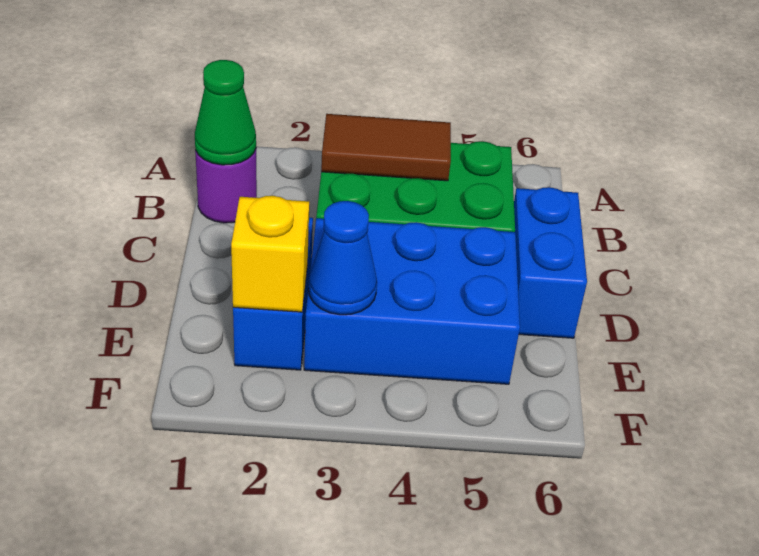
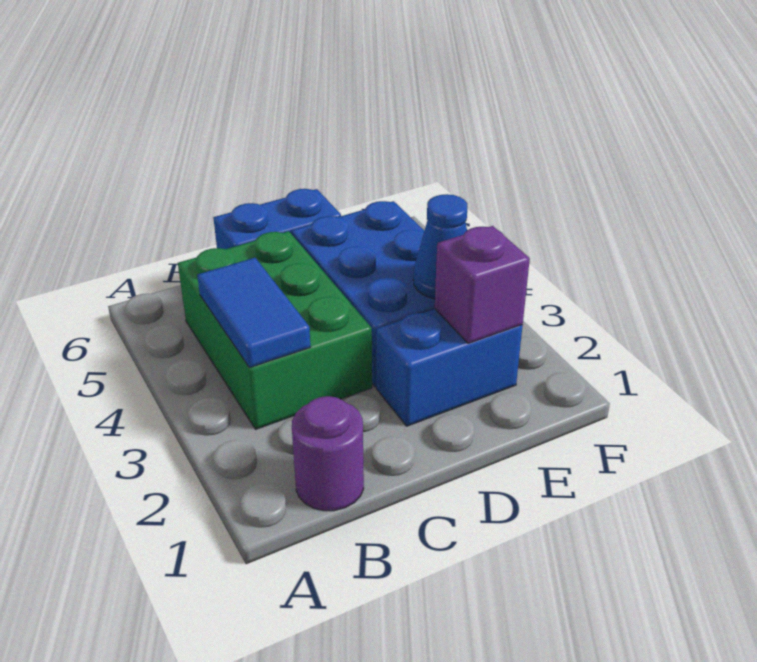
green 1x1 cone [195,60,256,165] -> none
brown 1x2 tile [321,114,451,181] -> blue 1x2 tile [197,258,310,368]
yellow 1x1 brick [231,196,309,312] -> purple 1x1 brick [435,226,530,343]

